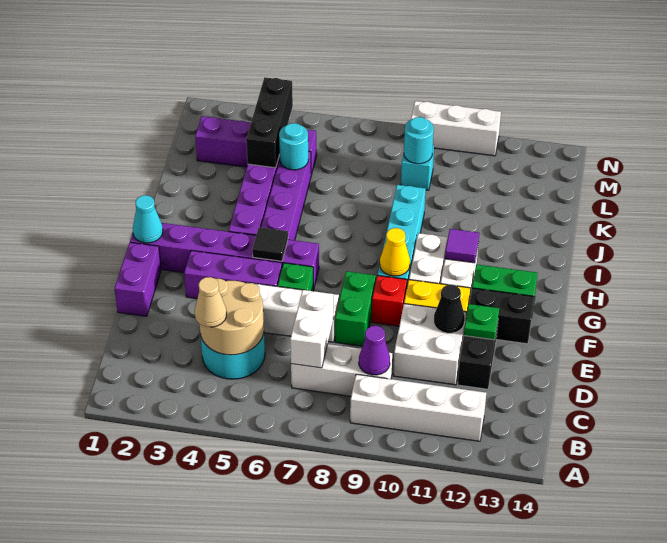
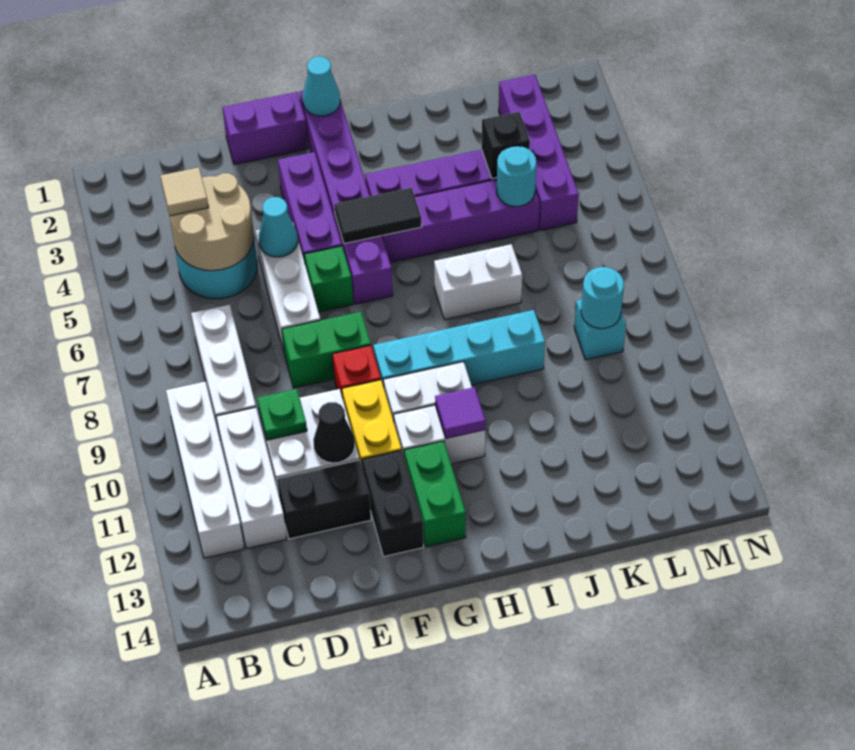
tan 1x1 cone [195,277,227,327] -> tan 1x1 tile [161,168,209,216]
white 1x2 brick [290,290,333,368] -> white 1x2 brick moved to [434,244,522,320]
purple 1x1 cone [359,326,390,375] -> none
none -> cyan 1x1 cone [259,197,298,257]
green 1x1 plate [464,304,499,340] -> green 1x1 plate moved to [257,389,307,440]
black 1x1 tile [252,227,288,261] -> black 1x2 tile [334,188,422,244]
yellow 1x1 cone [380,228,410,276] -> none
black 1x3 brick [246,77,293,168] -> black 1x1 brick [482,112,530,179]
white 1x3 brick [411,101,501,156] -> white 1x3 brick moved to [216,407,287,549]

